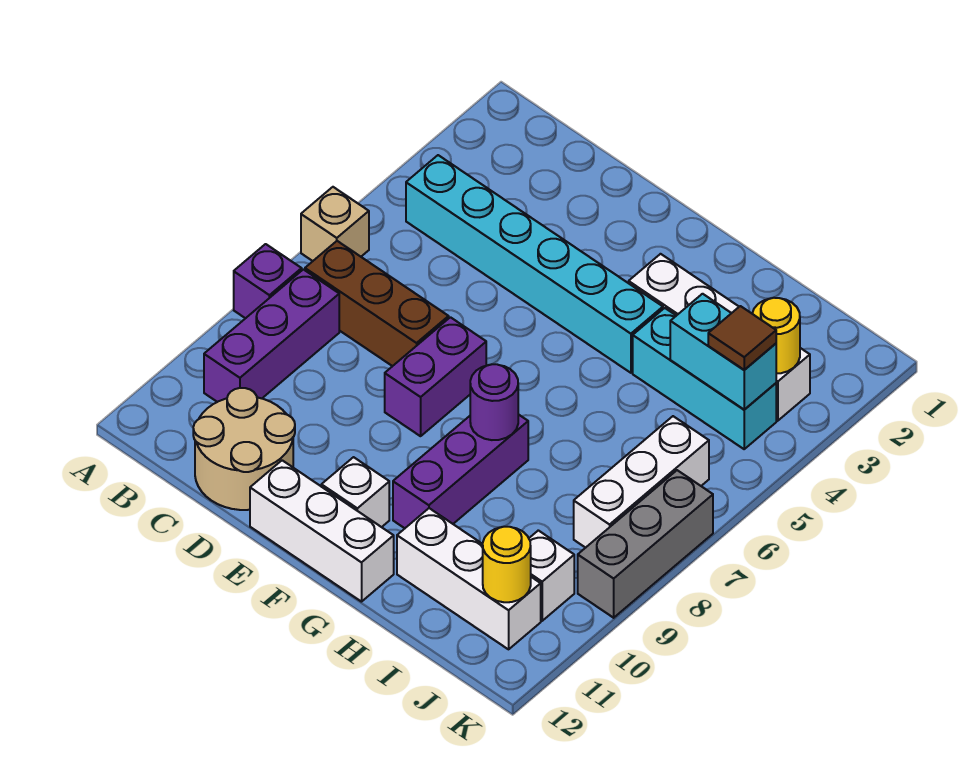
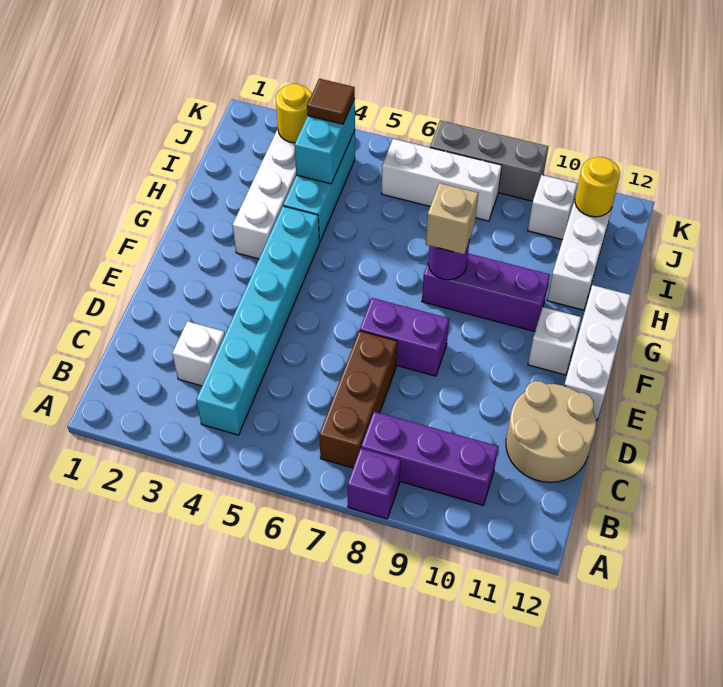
tan 1x1 brick [301,187,369,261] -> tan 1x1 brick moved to [426,183,478,254]
none -> white 1x1 brick [172,321,225,386]

